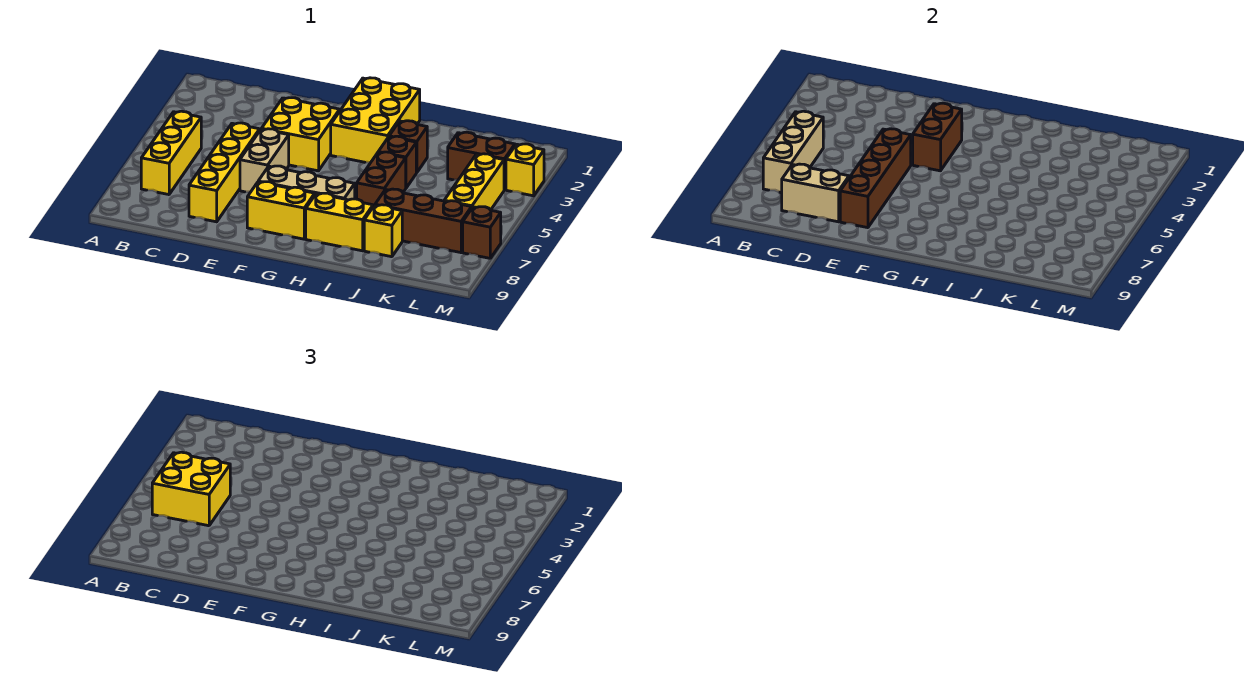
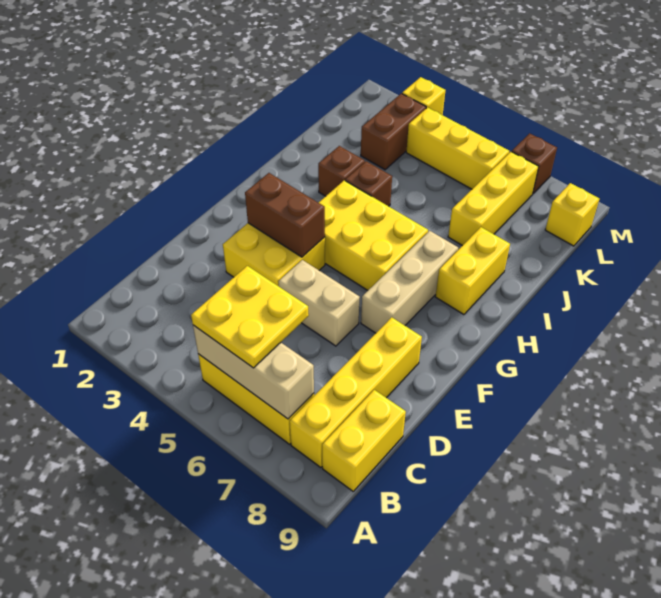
yellow 2x2 brick [152,452,230,526] -> yellow 2x2 plate [191,266,309,368]
tan 1x2 brick [782,164,849,222] -> none
yellow 1x4 brick [189,123,260,222] -> yellow 1x4 brick turned to [290,317,422,467]
brown 1x4 brick [840,129,911,228] -> none
yellow 1x2 brick [247,182,315,239] -> yellow 1x2 brick moved to [322,390,406,491]
yellow 2x3 brick [331,78,420,162] -> yellow 2x3 brick moved to [319,180,428,290]
brown 1x2 brick [357,152,406,207] -> none
brown 1x3 brick [375,189,472,253] -> yellow 1x3 brick [448,152,539,246]
yellow 1x1 brick [364,205,402,257] -> yellow 1x1 brick moved to [545,183,599,246]

